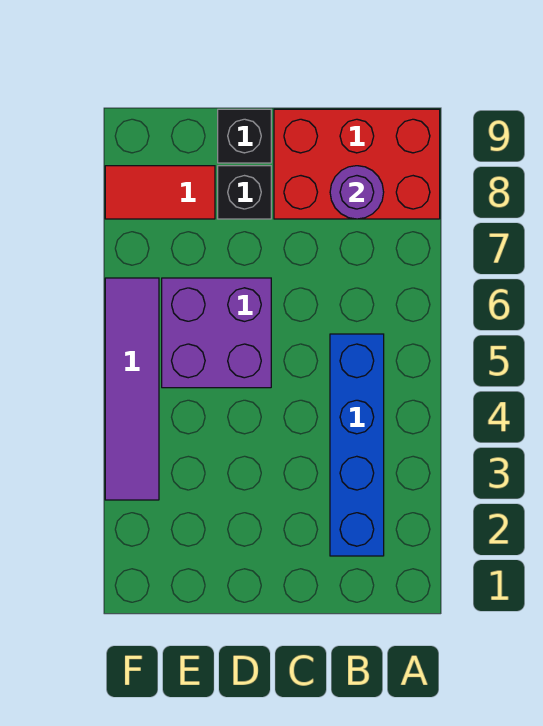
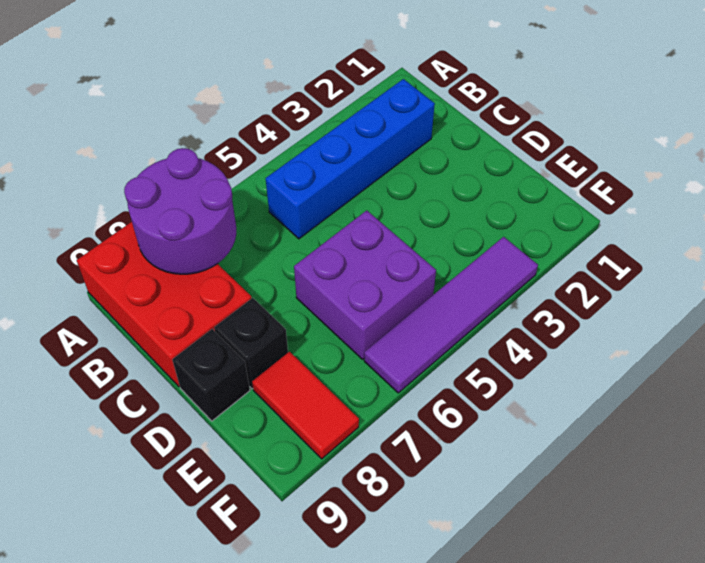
purple 1x1 round brick [330,166,384,219] -> purple 2x2 round brick [124,148,236,274]

